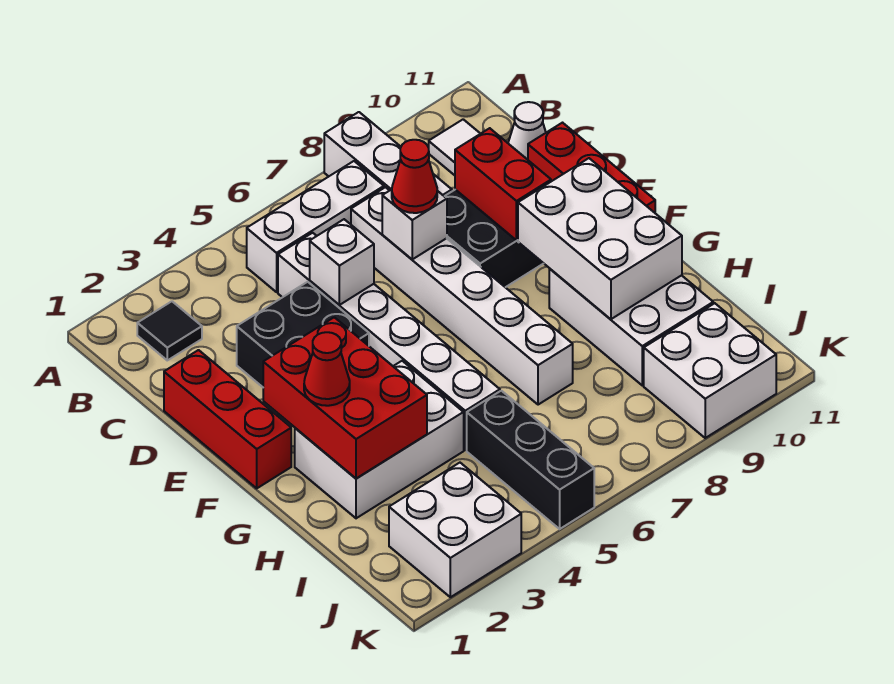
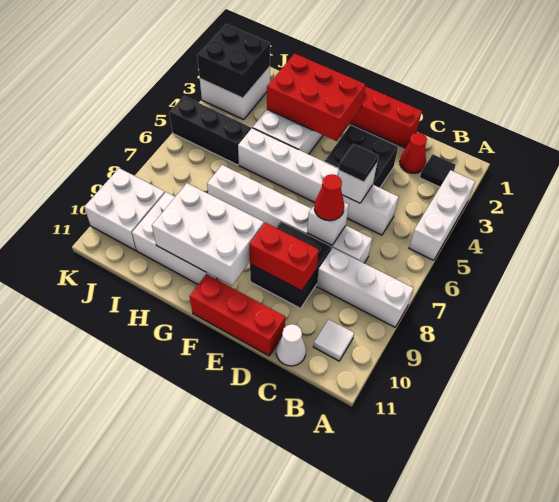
white 1x3 brick [247,161,384,292] -> white 1x3 brick moved to [409,170,475,260]
none -> black 1x1 tile [339,144,378,182]
red 1x1 cone [304,332,350,406] -> red 1x1 cone moved to [400,133,427,173]
none -> black 2x2 brick [197,24,270,98]

